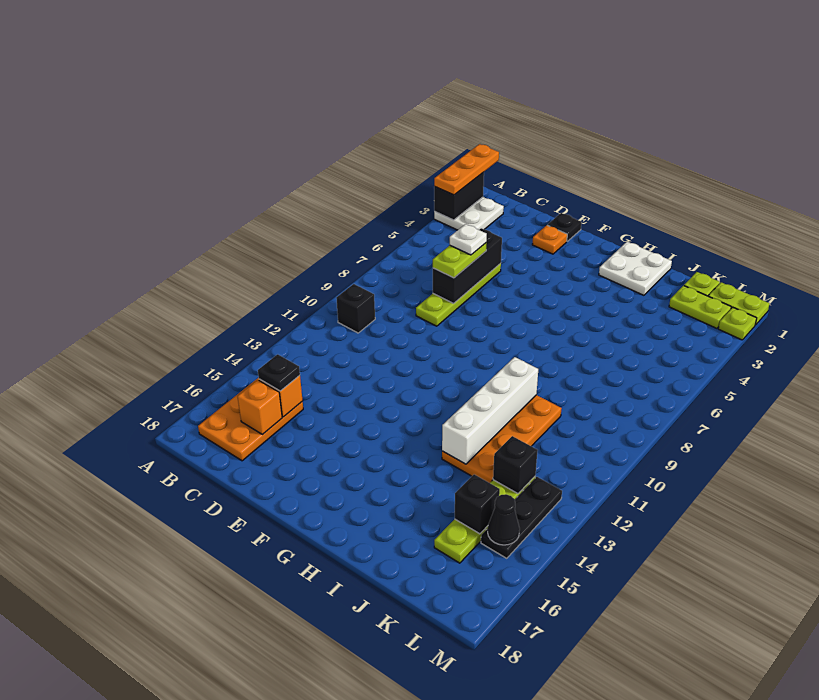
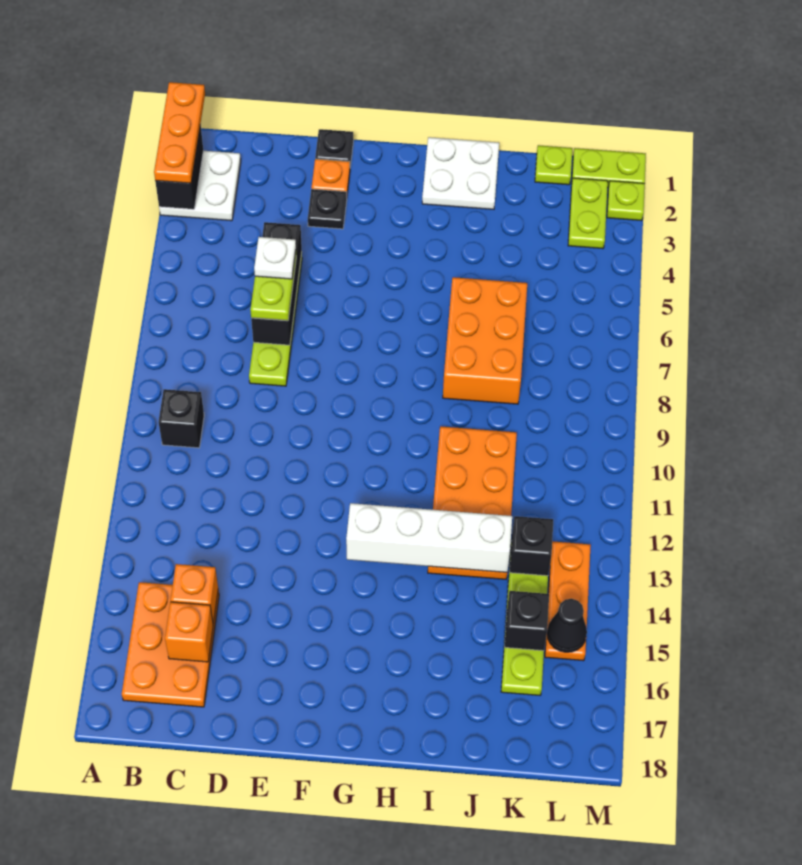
black 1x1 plate [258,354,300,391] -> black 1x1 plate moved to [308,189,347,229]
none -> orange 2x3 brick [443,277,527,404]
white 1x4 brick [442,357,538,464] -> white 1x4 brick turned to [346,503,512,572]
lime 1x2 plate [669,286,731,328] -> lime 1x2 plate turned to [568,178,608,249]
black 1x3 plate [481,477,562,558] -> orange 1x3 plate [545,541,591,661]

